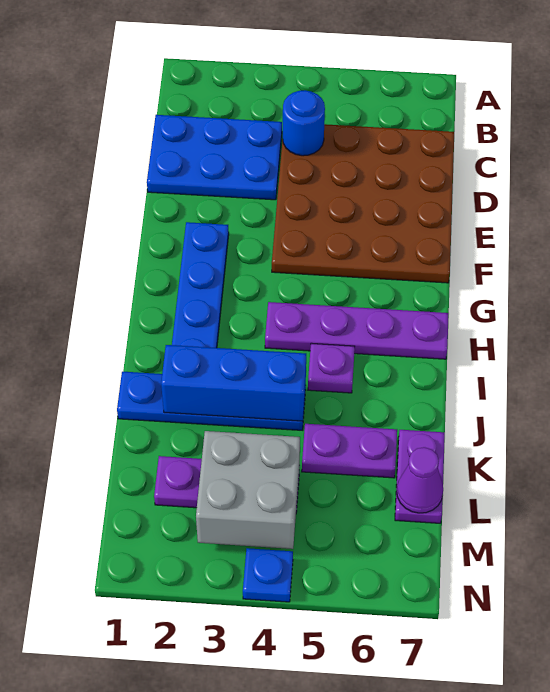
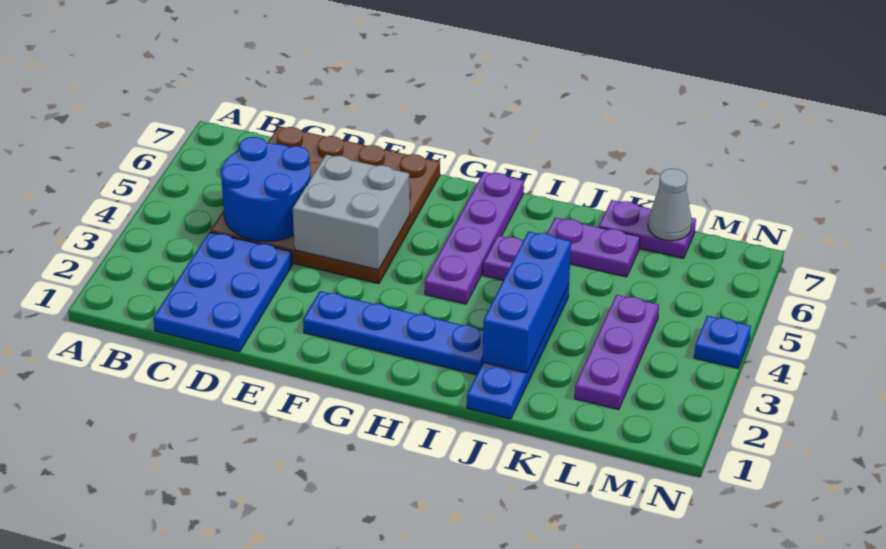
blue 1x1 round brick [283,91,325,156] -> blue 2x2 round brick [221,137,311,241]
purple 1x2 plate [302,424,397,478] -> purple 1x2 plate turned to [547,218,640,277]
grey 2x2 brick [196,431,300,549] -> grey 2x2 brick moved to [293,155,410,270]
purple 1x1 cone [397,447,443,513] -> grey 1x1 cone [648,169,692,241]

